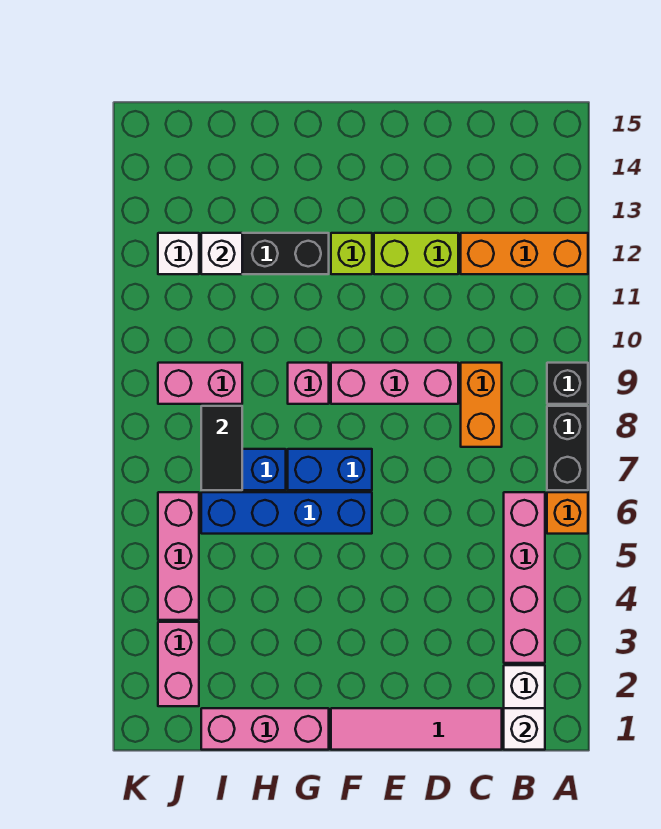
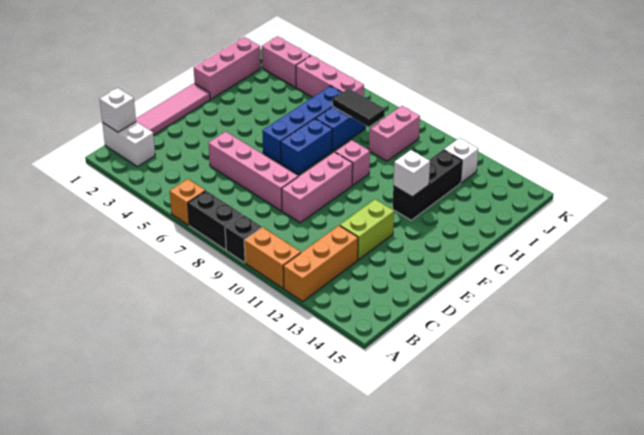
pink 1x4 brick [504,492,545,663] -> pink 1x4 brick moved to [208,132,298,211]
orange 1x2 brick [461,363,502,447] -> orange 1x2 brick moved to [244,227,301,288]
lime 1x1 brick [331,233,372,274] -> none
white 1x1 brick [201,233,242,274] -> white 1x1 brick moved to [393,150,430,197]

